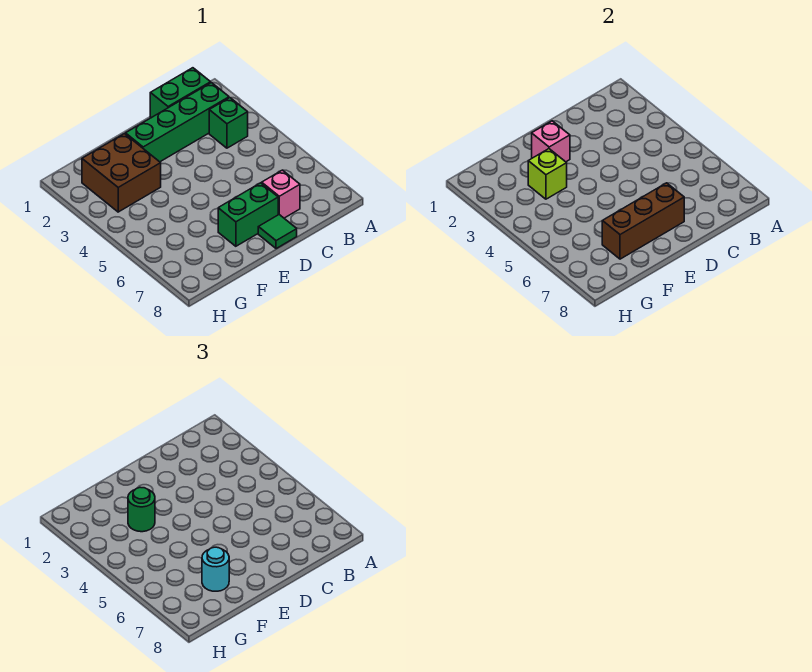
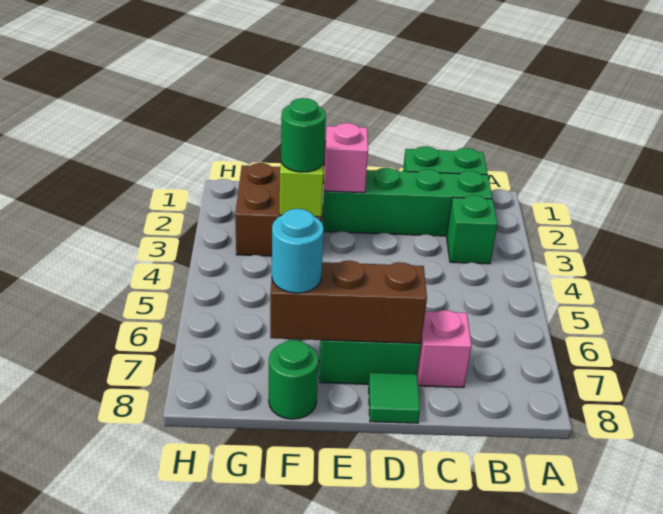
none -> green 1x1 round brick [269,340,319,419]

